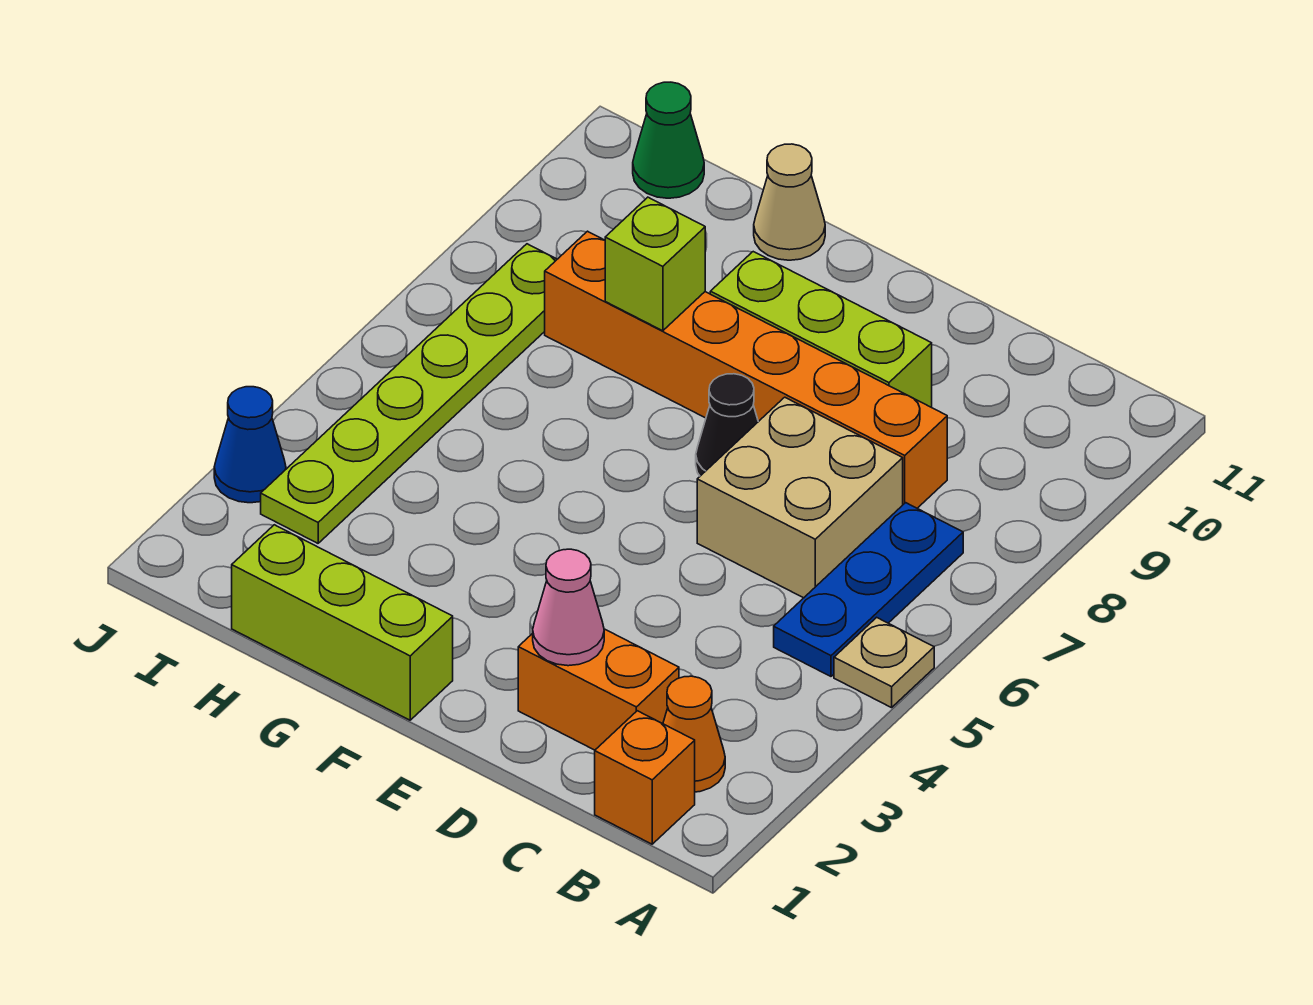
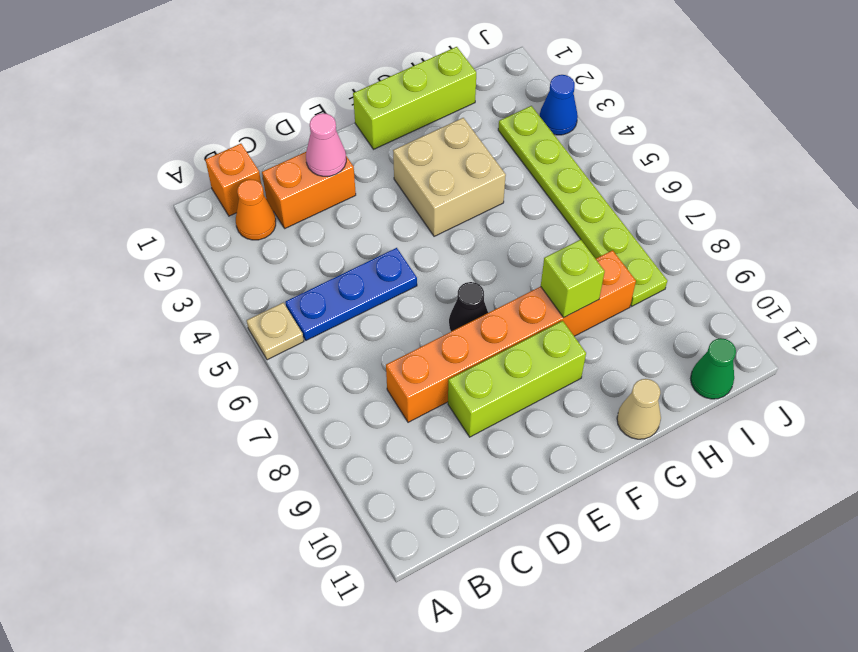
blue 1x3 plate [774,503,963,676] -> blue 1x3 plate turned to [285,248,417,340]
tan 2x2 brick [697,397,903,598] -> tan 2x2 brick moved to [393,118,506,236]

